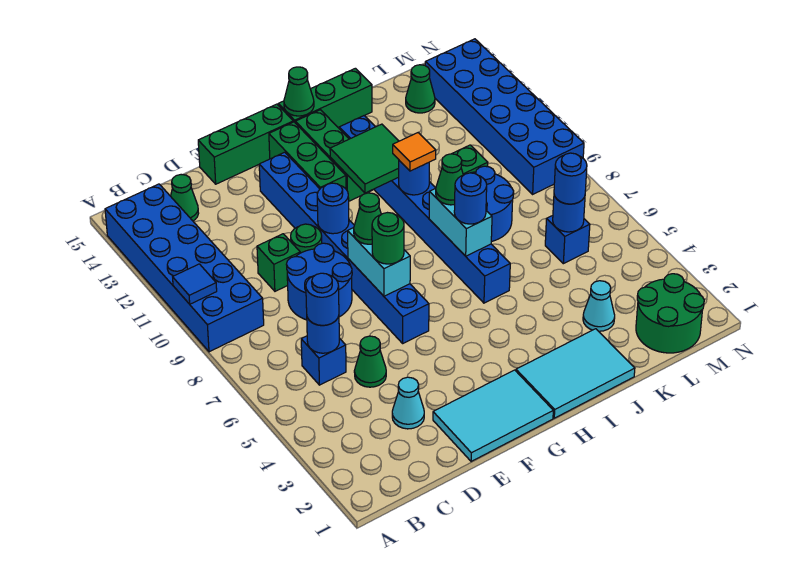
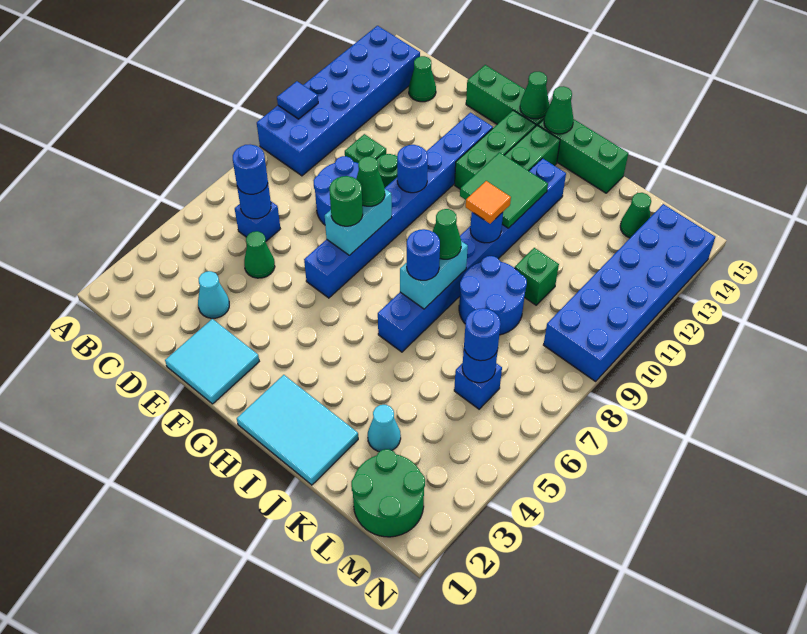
cyan 2x3 tile [433,370,553,462] -> cyan 2x2 tile [165,319,259,404]
none -> green 1x1 cone [520,72,549,119]

